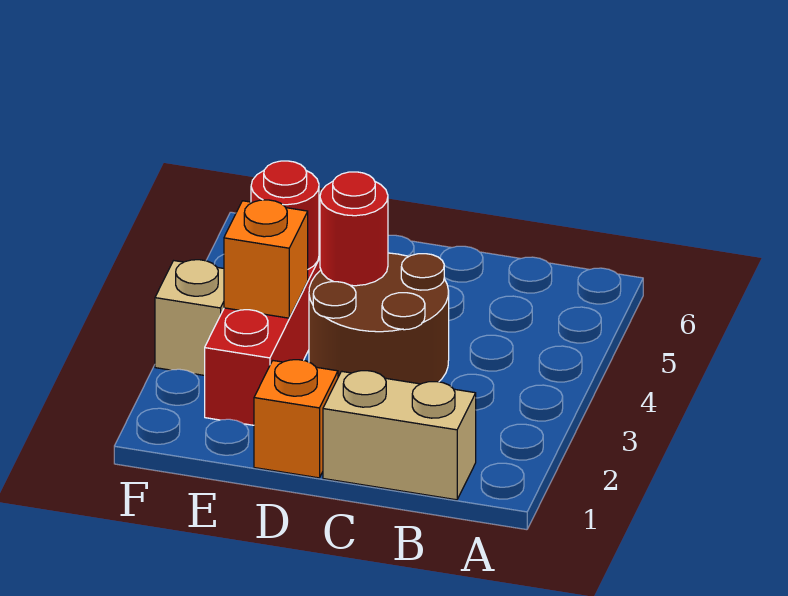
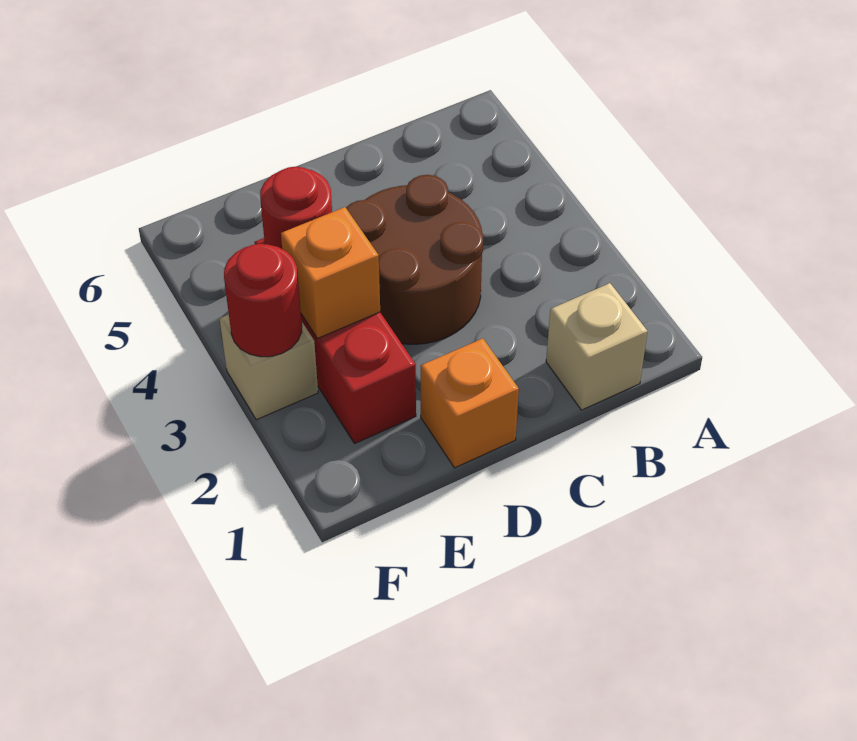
tan 1x2 brick [323,371,476,500] -> tan 1x1 brick [546,283,648,410]
red 1x1 round brick [320,172,388,286] -> red 1x1 round brick moved to [224,244,302,357]

